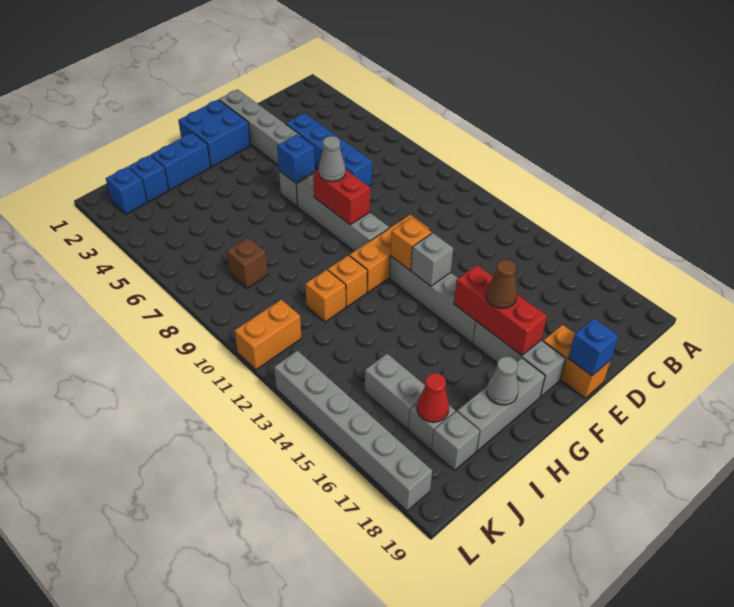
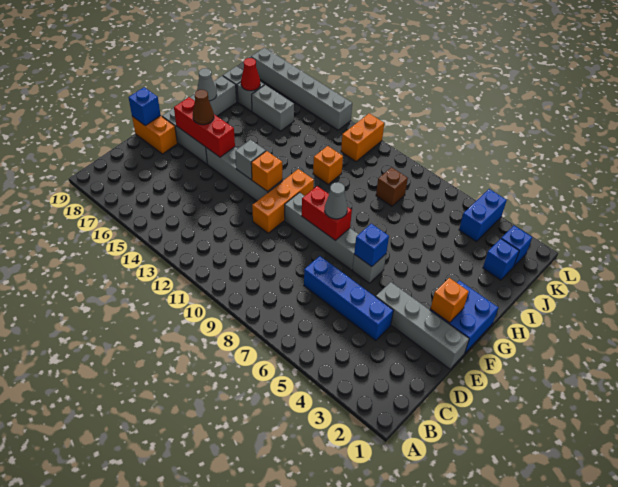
blue 1x2 brick [151,132,211,190] -> blue 1x2 brick moved to [459,189,507,241]
orange 1x1 brick [328,255,367,307] -> orange 1x1 brick moved to [431,278,469,323]

